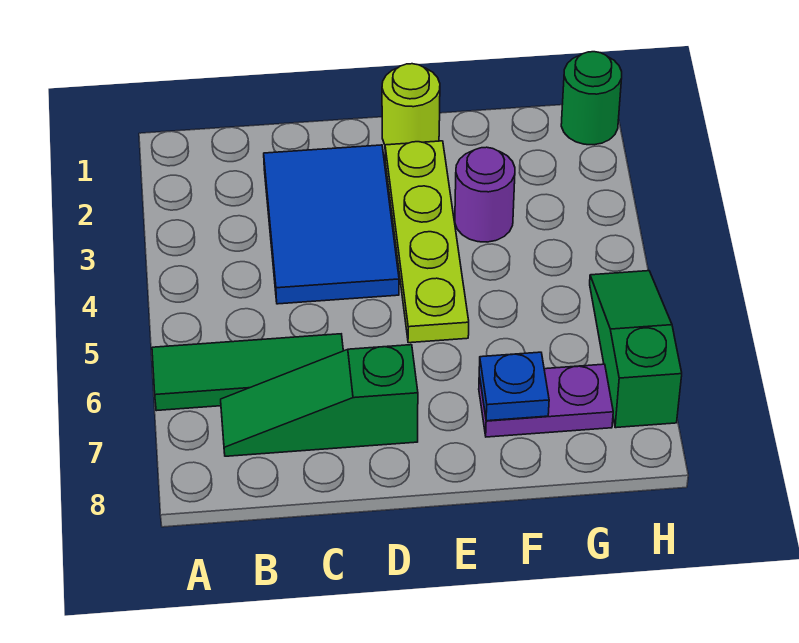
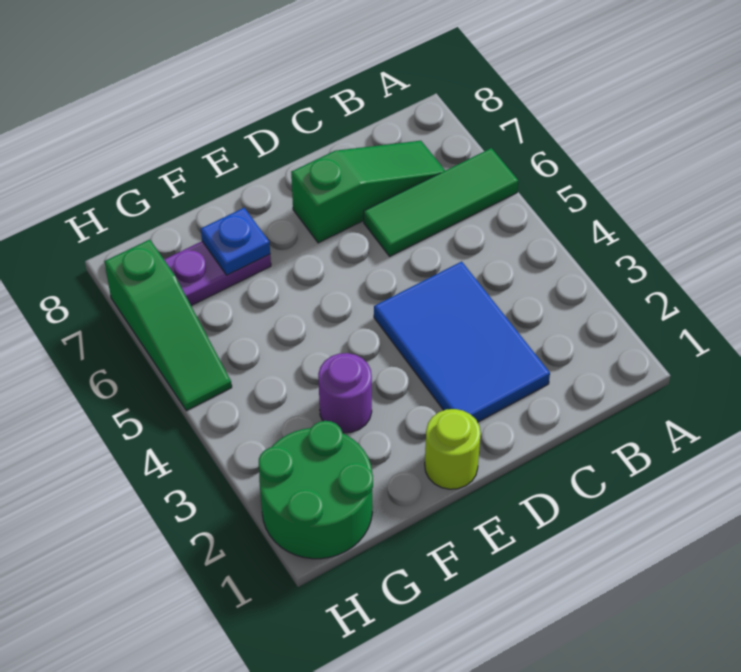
lime 1x4 plate [385,141,469,343] -> none
green 1x1 round brick [561,52,622,145] -> green 2x2 round brick [259,421,373,559]

